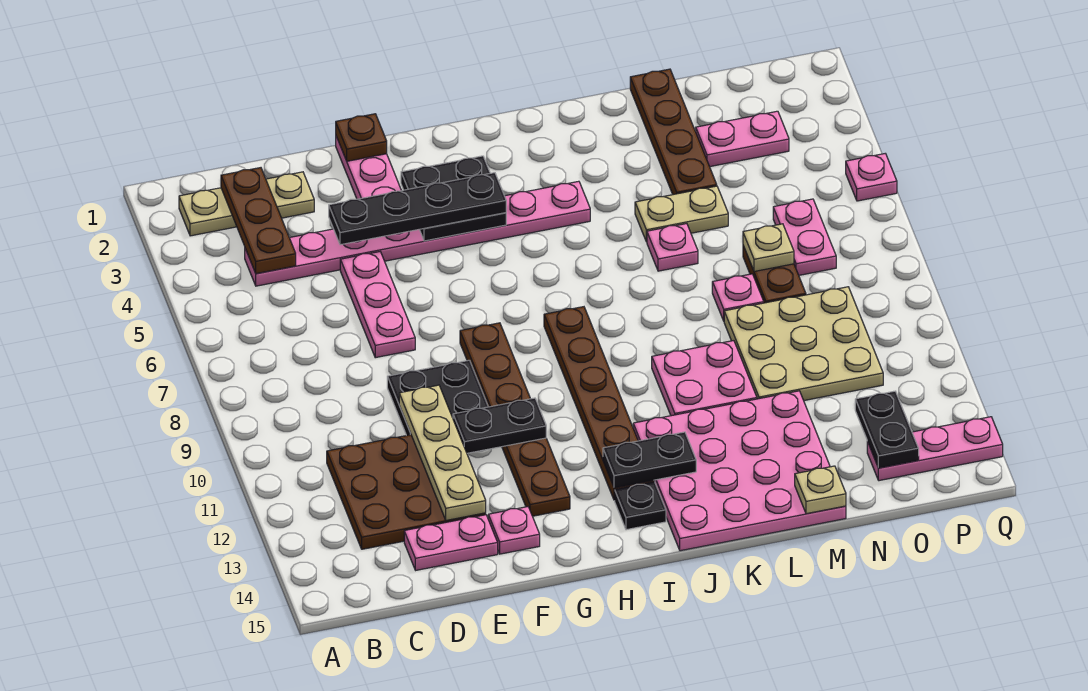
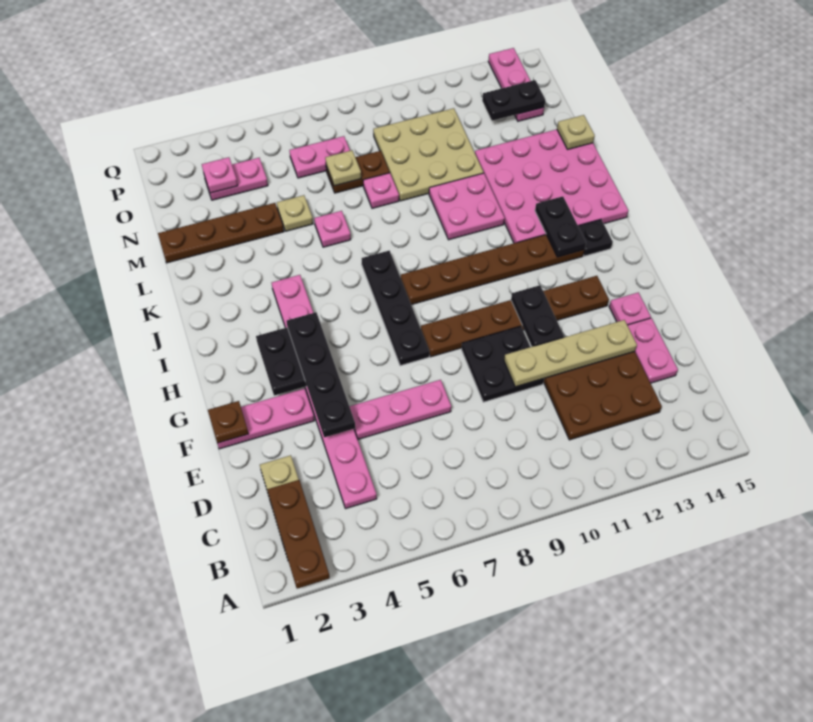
brown 1x3 plate [221,168,296,274] -> brown 1x3 plate turned to [267,480,330,589]
none -> black 1x4 plate [362,251,430,366]
tan 1x2 plate [635,186,728,242] -> tan 1x1 plate [277,195,313,231]
pink 1x2 plate [696,111,789,167] -> pink 1x2 plate turned to [204,158,268,200]
pink 1x1 plate [846,153,897,201] -> pink 1x1 plate moved to [202,157,238,193]

